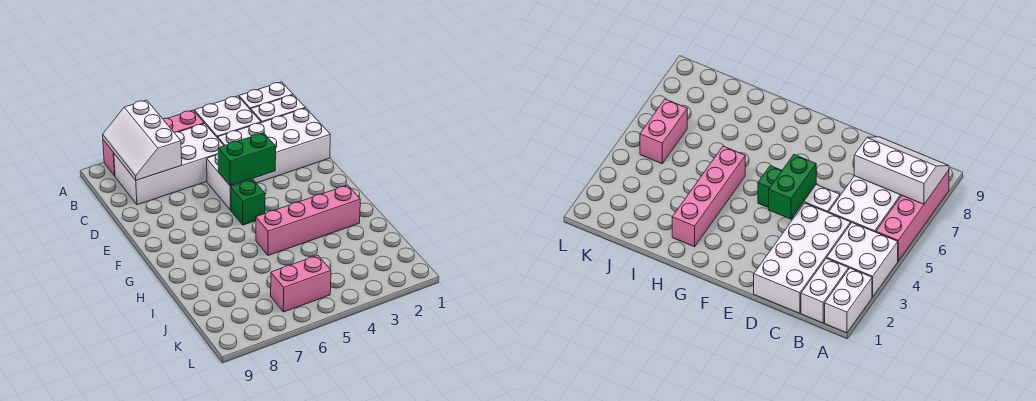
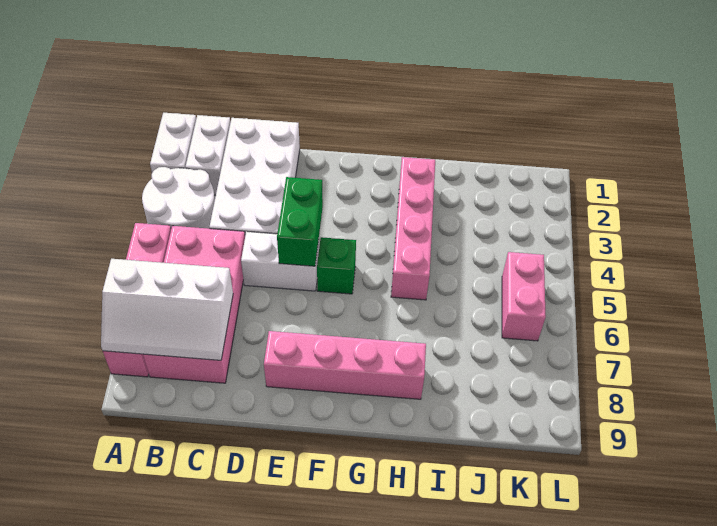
white 2x2 brick [194,96,261,138] -> white 2x2 round brick [142,167,215,229]
white 2x4 brick [114,124,224,205] -> pink 2x4 brick [143,226,245,383]
none -> pink 1x4 brick [264,331,426,399]

